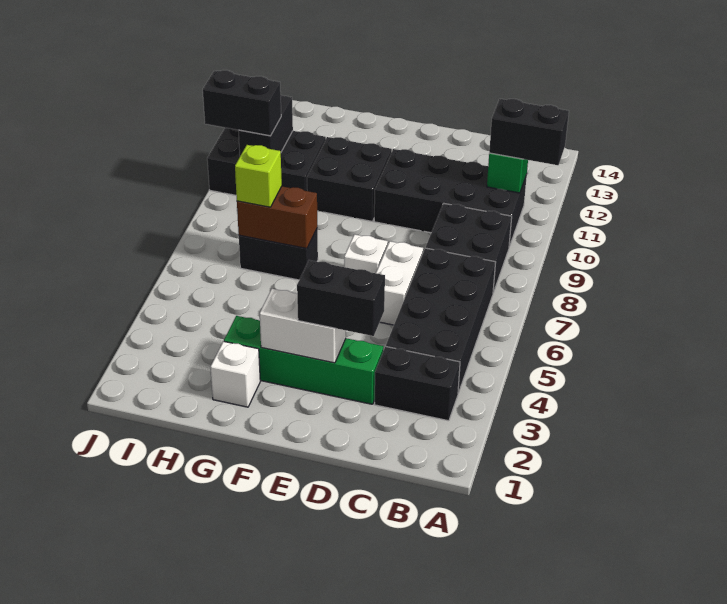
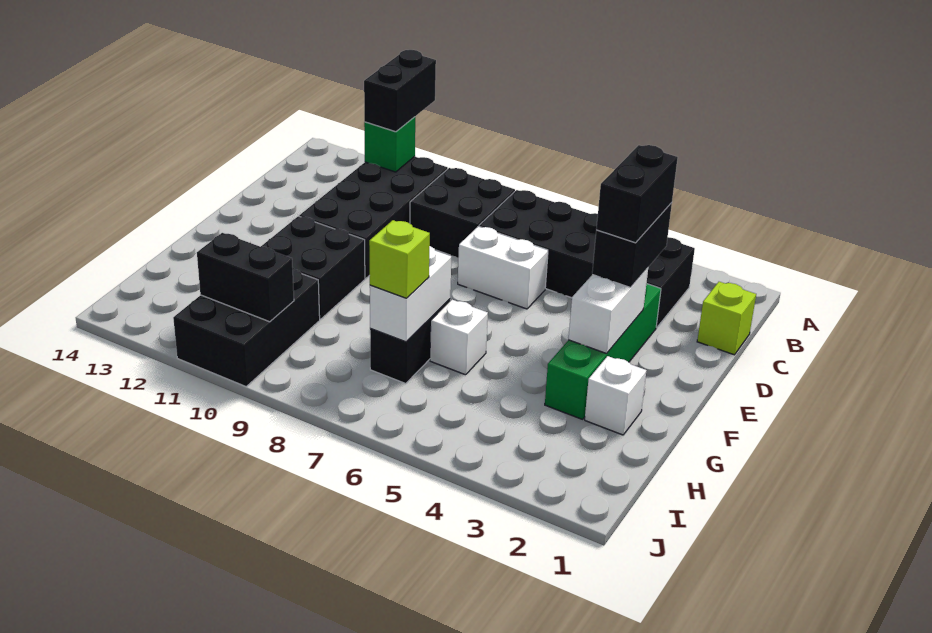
none -> lime 1x1 brick [697,282,756,355]
white 1x1 brick [344,234,388,273] -> white 1x1 brick moved to [430,300,488,375]
brown 1x2 brick [237,186,317,249] -> white 1x2 brick [370,246,451,342]
black 1x2 brick [203,70,281,136] -> black 1x2 brick moved to [596,145,678,243]

